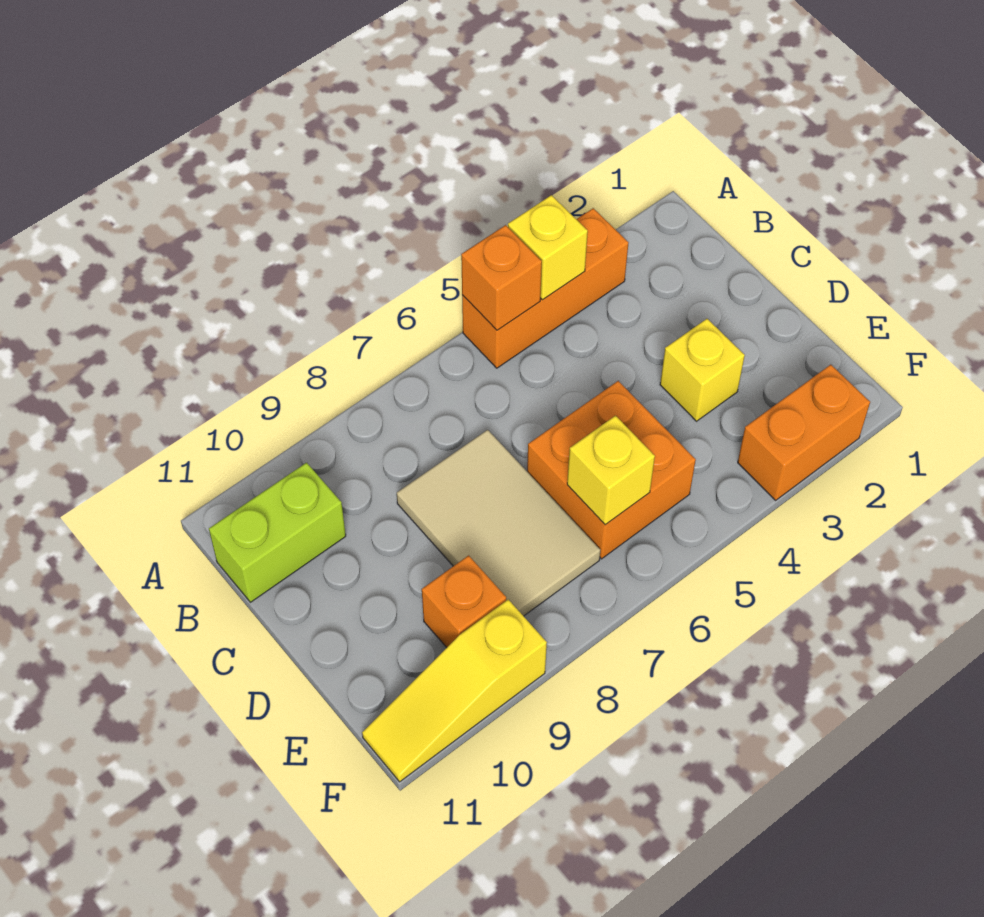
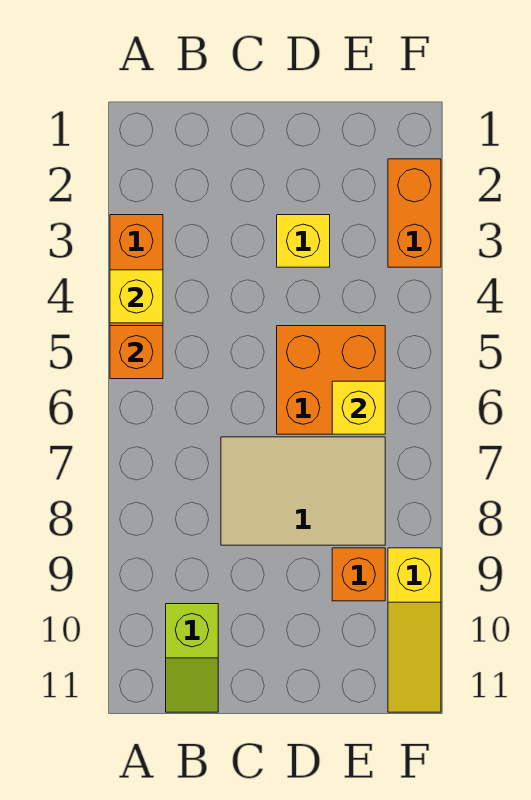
lime 1x2 brick [209,463,346,602] -> lime 1x2 slope [166,604,218,712]

